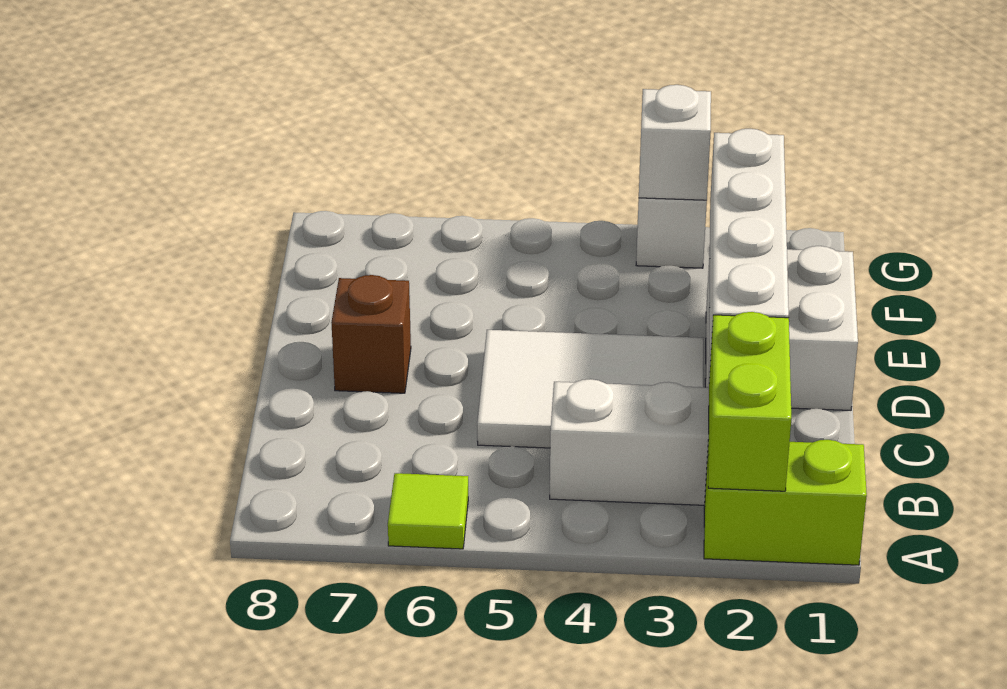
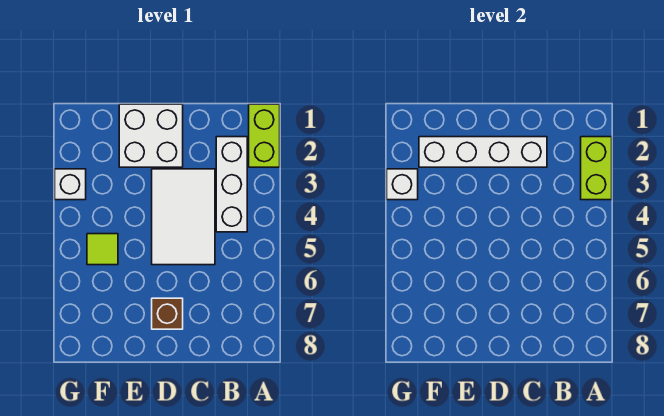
lime 1x2 brick [708,312,791,491] -> lime 1x2 brick turned to [581,137,612,200]
lime 1x1 tile [388,473,468,549] -> lime 1x1 tile moved to [87,234,118,265]

